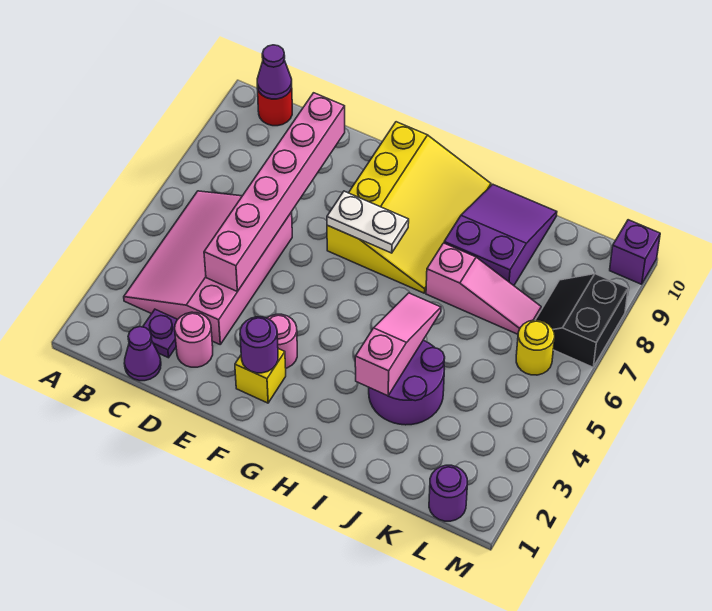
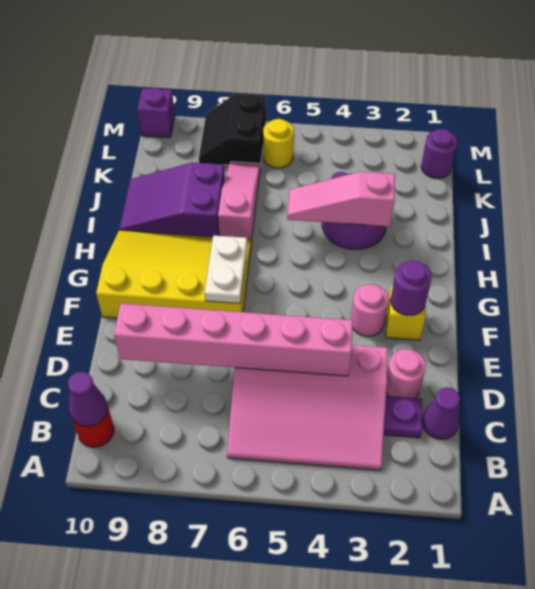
black 2x2 slope [536,274,628,367] -> black 2x2 slope turned to [199,94,266,167]

